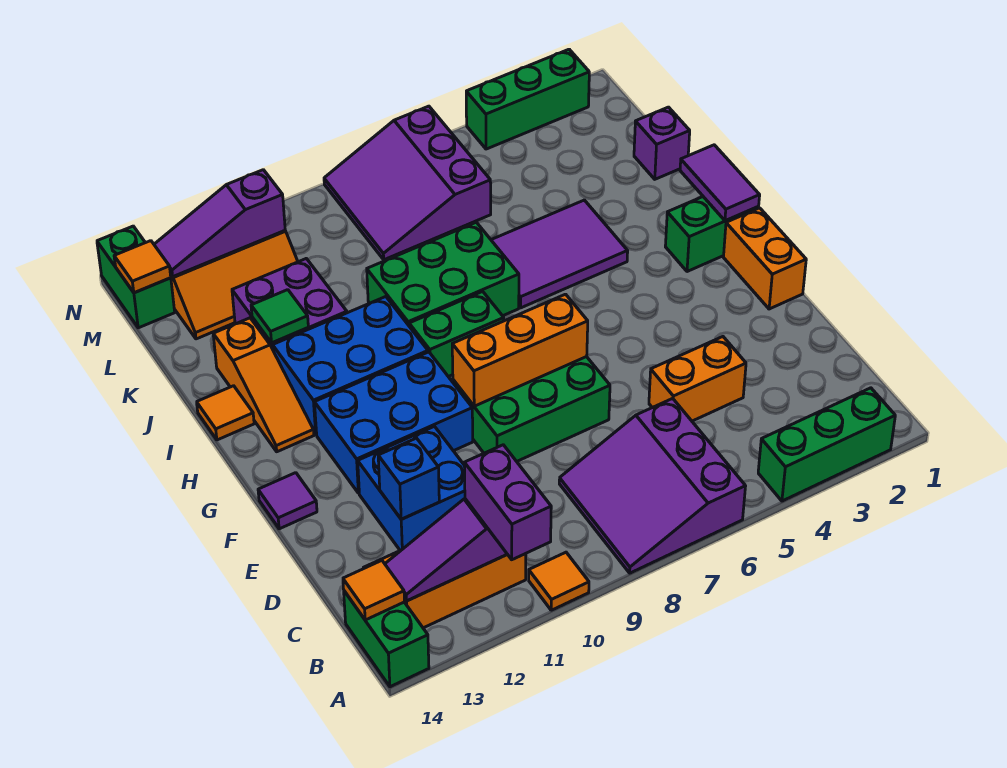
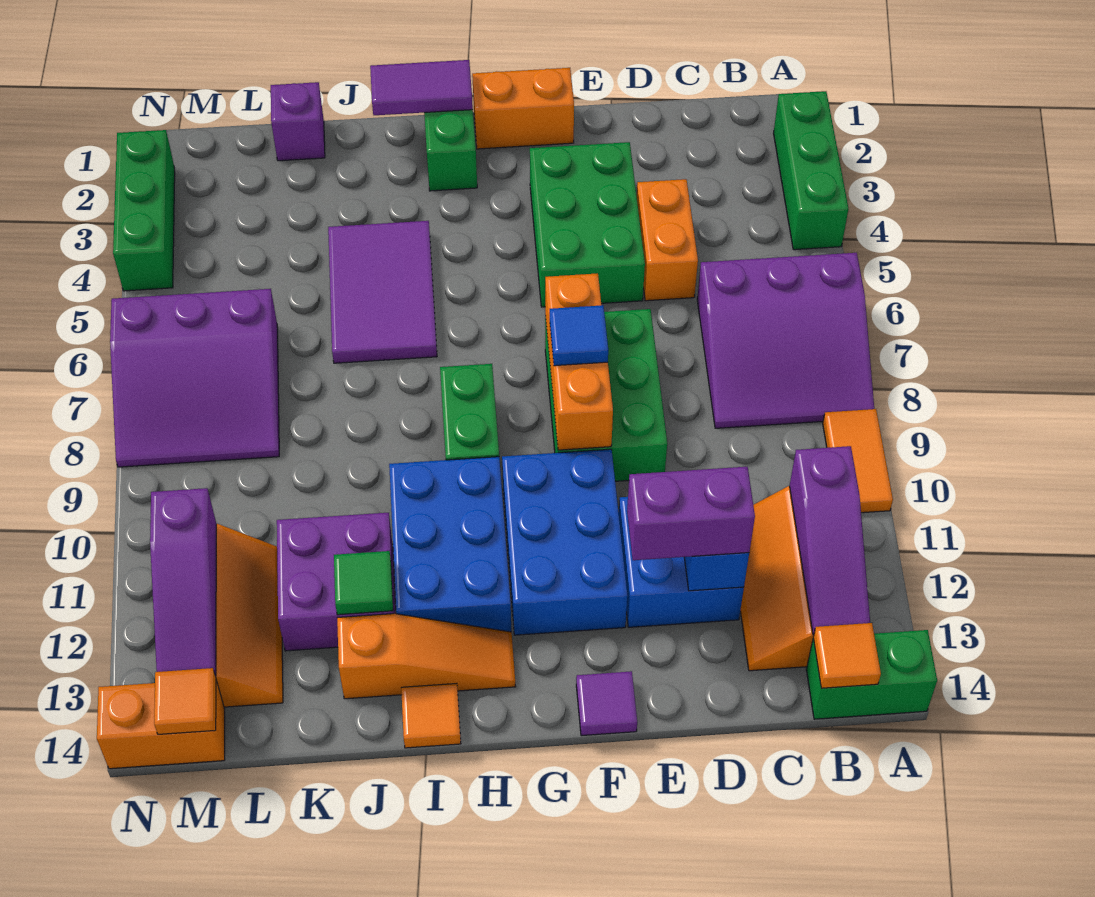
orange 1x1 tile [529,552,589,610] -> orange 1x2 tile [823,409,893,513]
purple 1x2 brick [464,445,551,560] -> purple 1x2 brick moved to [627,467,755,560]
none -> blue 1x1 tile [550,305,608,366]
green 2x3 brick [367,222,519,325] -> green 2x3 brick moved to [530,142,645,307]
green 1x2 brick [97,226,175,328] -> orange 1x2 brick [97,680,225,769]

